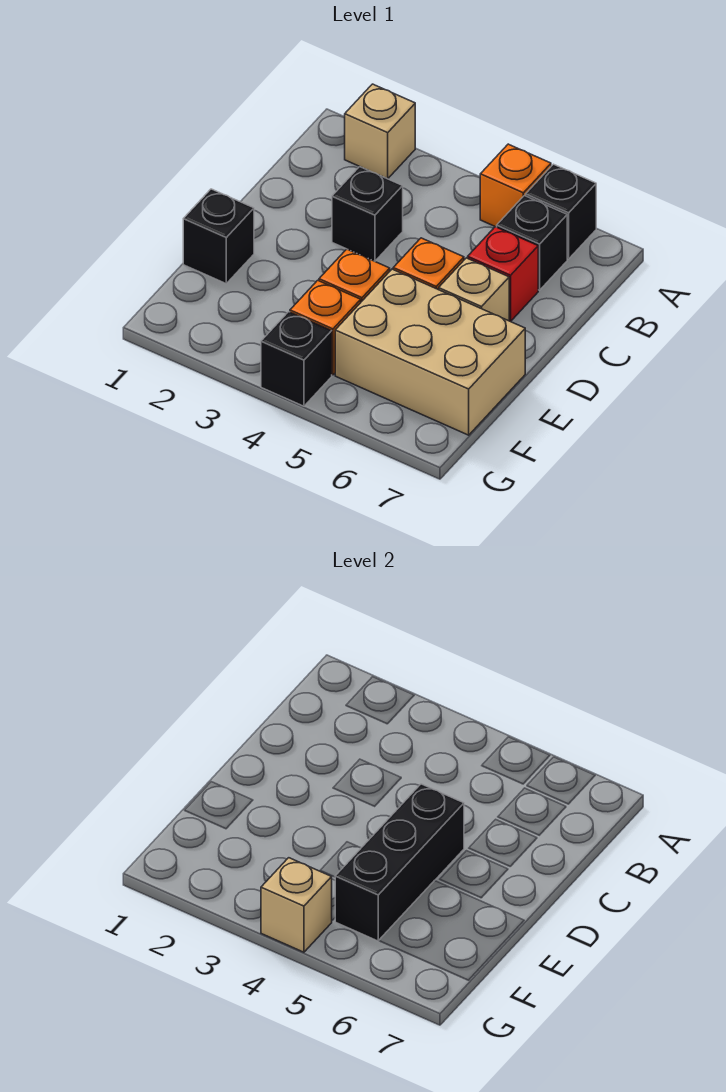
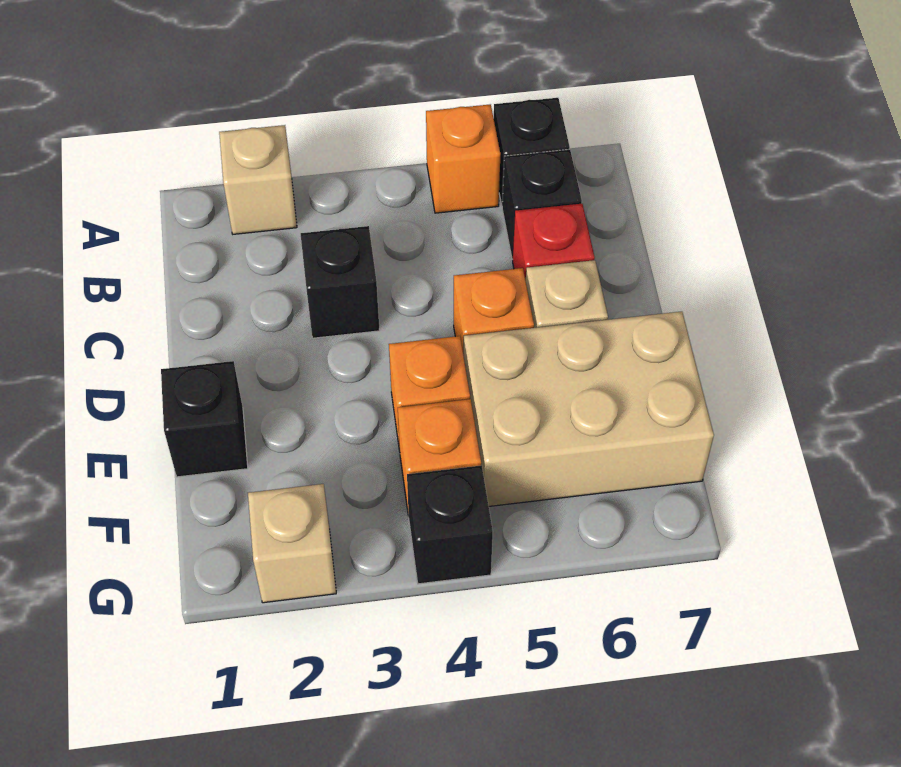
black 1x3 brick [335,784,464,941] -> none
tan 1x1 brick [261,858,332,952] -> tan 1x1 brick moved to [248,484,336,603]

